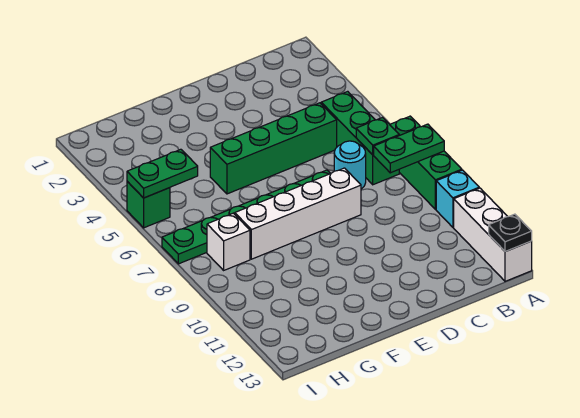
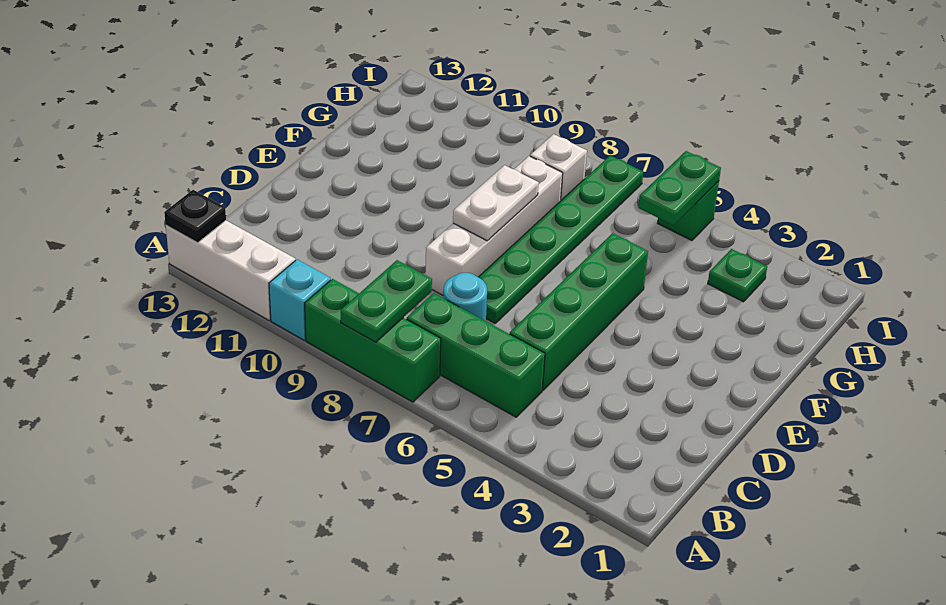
green 1x1 plate [356,118,399,155] -> green 1x1 plate moved to [708,249,767,302]
none -> white 1x2 plate [453,165,539,241]

